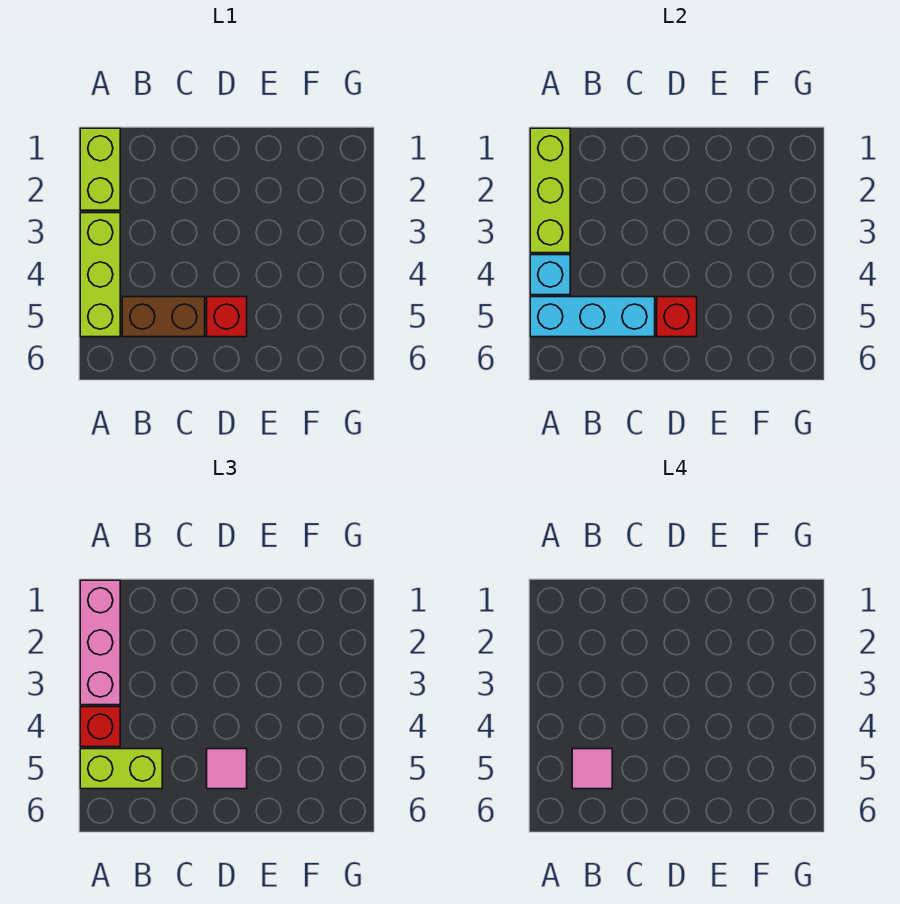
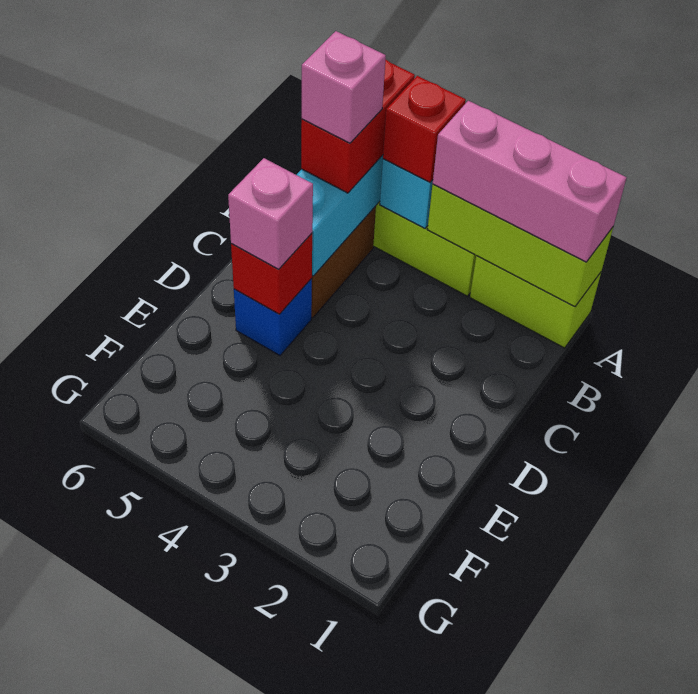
lime 1x2 brick [80,749,162,789] -> red 1x2 brick [301,60,415,193]
pink 1x1 tile [572,749,612,789] -> pink 1x1 brick [302,31,386,143]
red 1x1 brick [207,297,247,337] -> blue 1x1 brick [234,279,312,355]
pink 1x1 tile [207,749,247,789] -> pink 1x1 brick [228,158,313,269]

